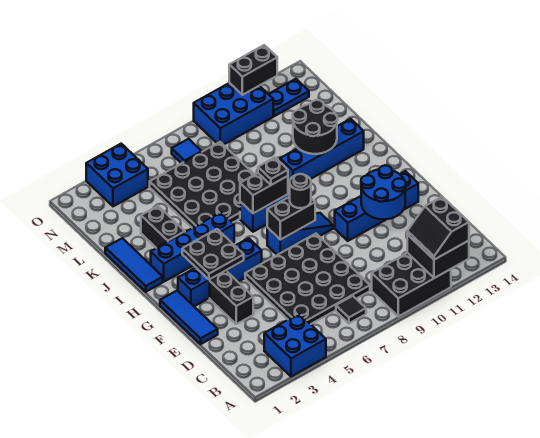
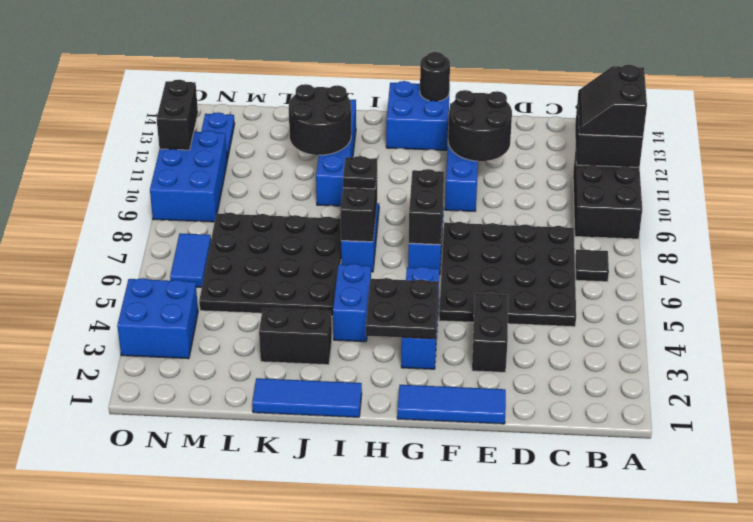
blue 2x2 brick [264,314,326,377] -> blue 2x2 brick moved to [386,81,450,150]
black 2x2 slope [407,197,469,260] -> black 2x2 slope turned to [578,65,647,137]
black 1x2 brick [210,271,253,324] -> black 1x2 brick turned to [472,293,508,372]
blue 2x2 round brick [361,165,406,219] -> black 2x2 round brick [448,90,512,161]
blue 1x4 brick [178,238,262,306] -> blue 1x3 brick [401,267,440,369]
black 1x1 round brick [290,174,311,208] -> black 1x1 round brick moved to [420,52,450,101]
blue 1x4 brick [151,212,234,282] -> blue 1x2 brick [333,264,371,342]
blue 1x1 tile [172,139,202,163] -> blue 1x2 tile [170,233,211,288]

